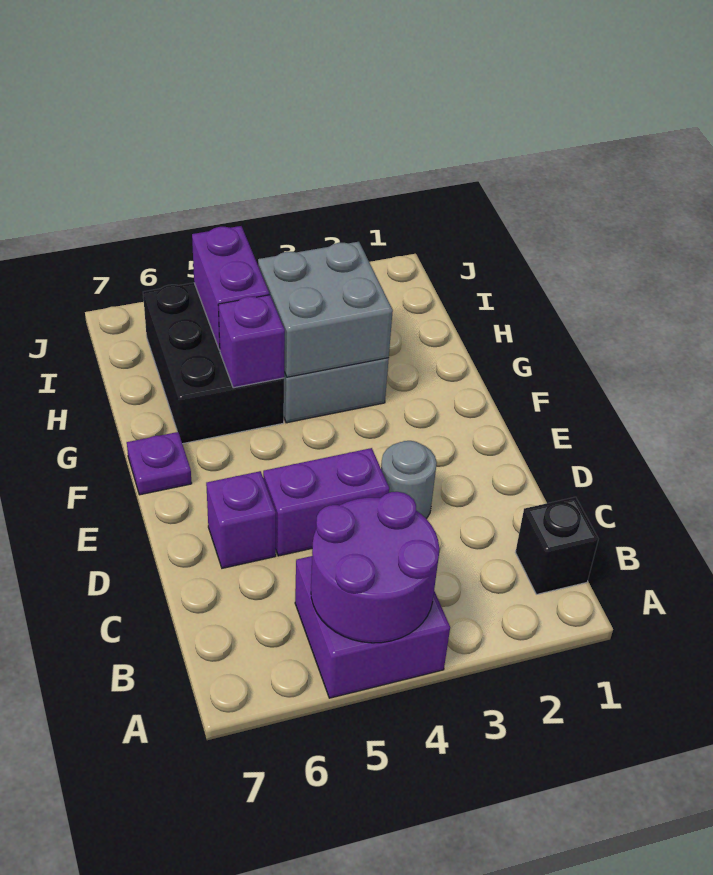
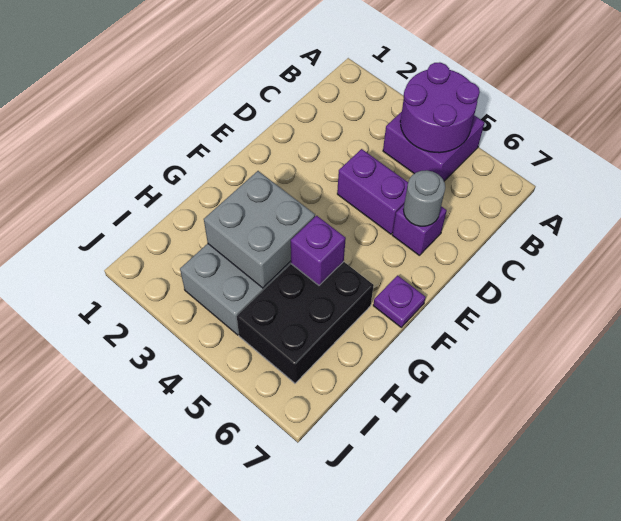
black 1x1 brick [515,497,598,594] -> none
grey 1x1 round brick [381,441,437,519] -> grey 1x1 round brick moved to [403,170,445,226]
purple 1x2 brick [192,226,269,350] -> none

